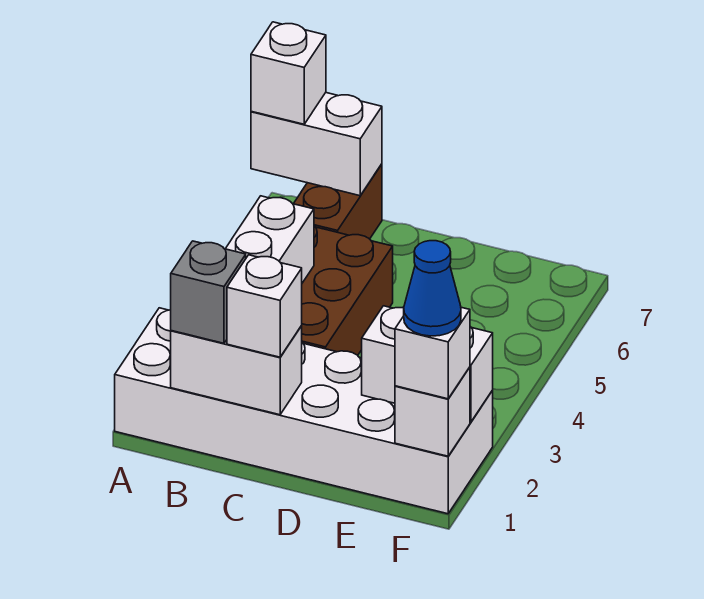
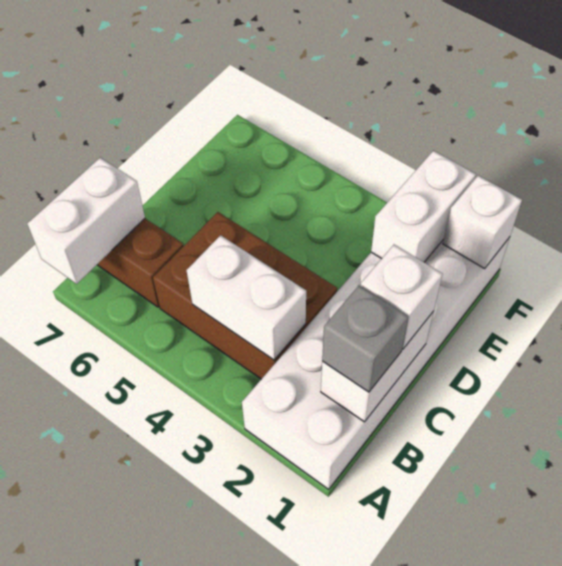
white 1x1 brick [251,22,326,124] -> none
white 1x1 brick [395,307,470,399] -> none
blue 1x1 cone [404,241,461,336] -> none

